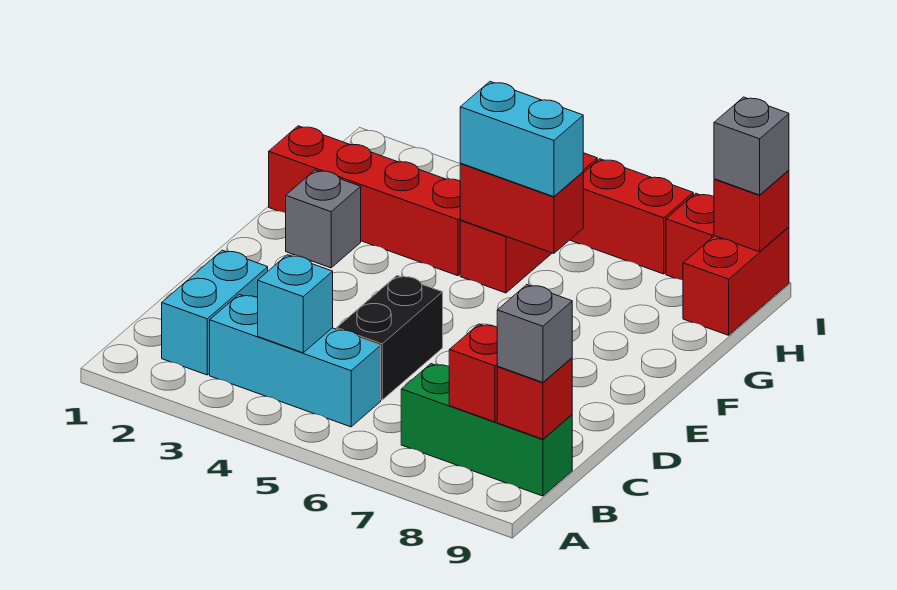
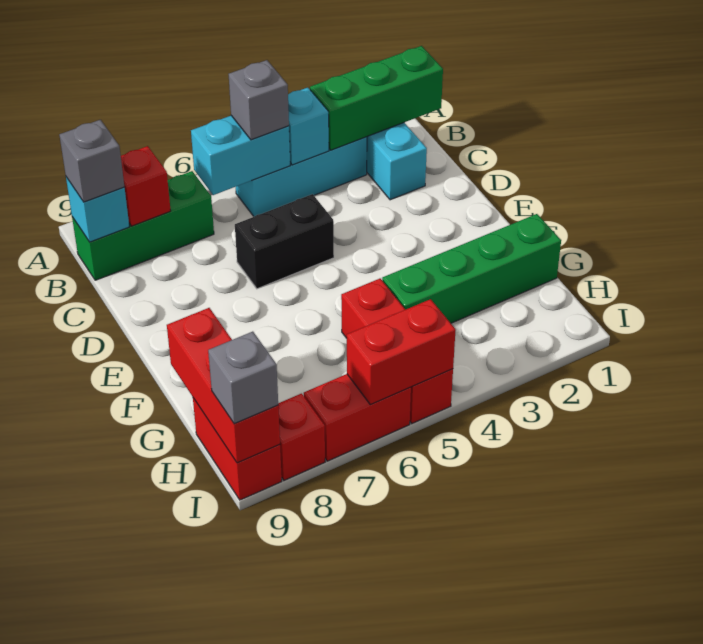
none -> green 1x3 brick [310,46,443,150]
red 1x1 brick [497,358,572,439] -> cyan 1x1 brick [66,177,129,242]
black 1x2 brick [337,276,443,400] -> black 1x2 brick turned to [235,194,334,289]
grey 1x1 brick [286,170,361,268] -> grey 1x1 brick moved to [229,60,289,140]
red 1x4 brick [269,126,461,276] -> green 1x4 brick [382,214,561,323]
red 1x2 brick [460,164,583,253] -> red 1x2 brick moved to [347,299,456,405]
cyan 1x2 brick [460,82,583,197] -> cyan 1x2 brick moved to [191,116,290,195]
red 1x1 brick [714,170,789,252] -> red 1x3 brick [167,308,280,463]

